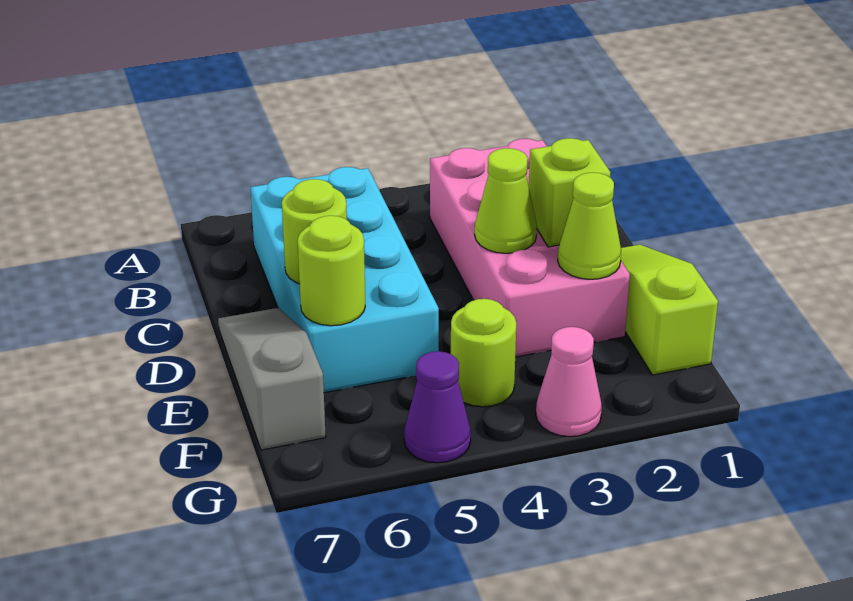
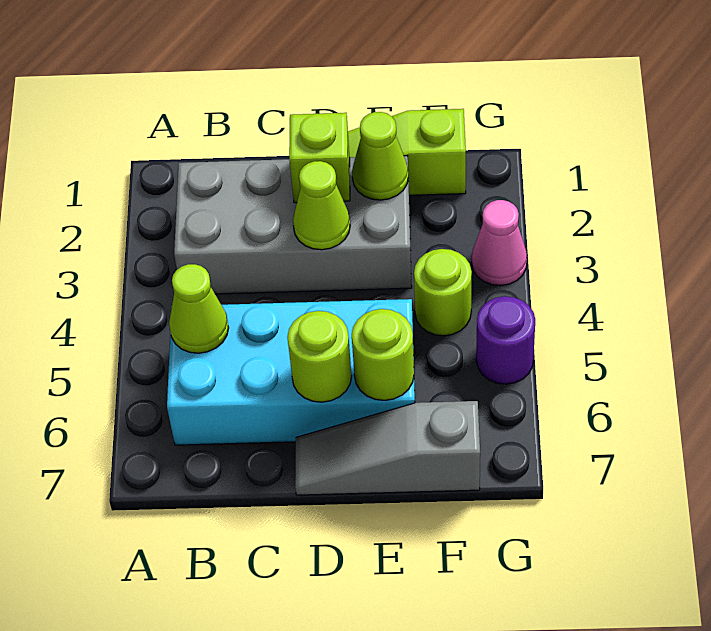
pink 2x4 brick [430,139,630,357] -> grey 2x4 brick [174,156,412,294]
none -> lime 1x1 cone [169,264,229,353]
purple 1x1 cone [404,351,471,463] -> purple 1x1 round brick [476,296,535,384]

